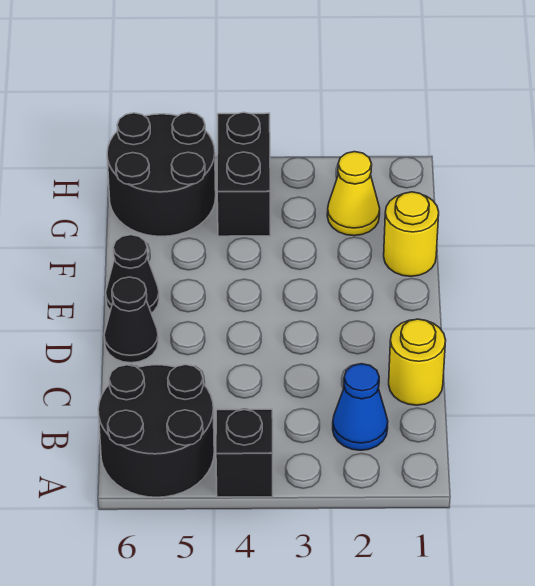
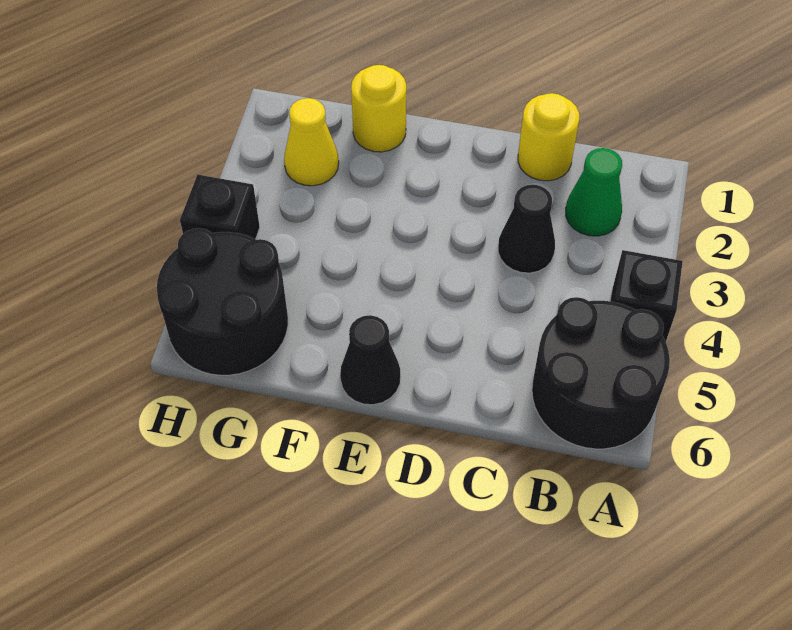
blue 1x1 cone [333,364,388,450] -> green 1x1 cone [566,148,622,236]
black 1x1 cone [104,277,158,363] -> black 1x1 cone moved to [498,185,555,273]
black 1x2 brick [217,112,270,236] -> black 1x1 brick [180,175,260,239]

